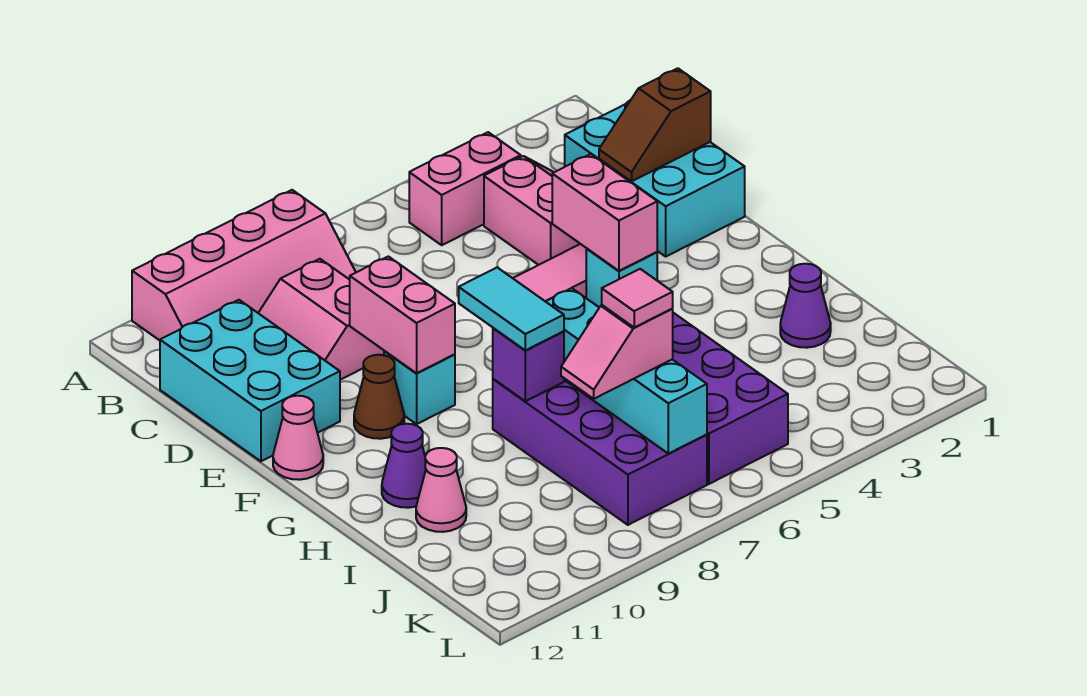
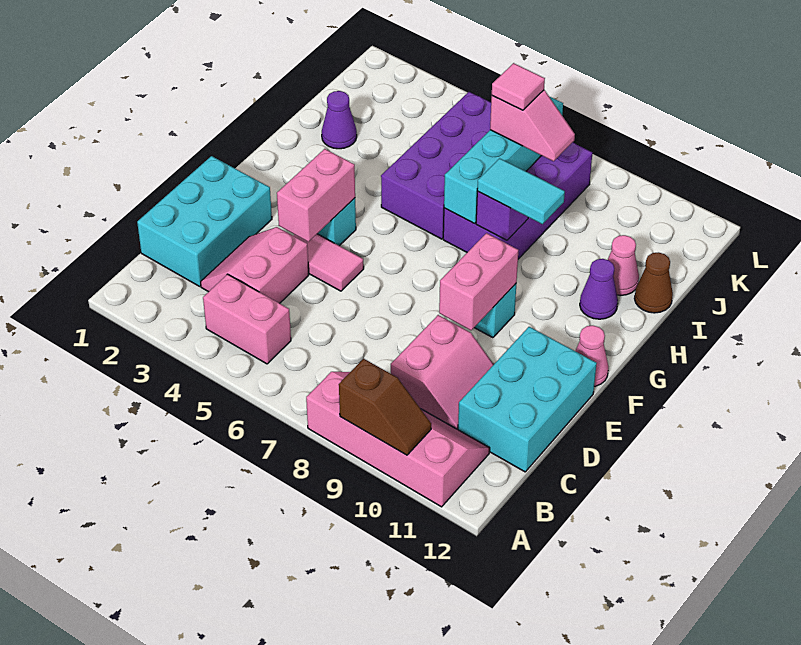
brown 1x2 slope [599,68,711,181] -> brown 1x2 slope moved to [339,359,431,455]
brown 1x1 cone [354,355,404,439] -> brown 1x1 cone moved to [634,252,673,313]
cyan 1x2 tile [459,268,564,350] -> cyan 1x2 tile turned to [477,158,565,224]

